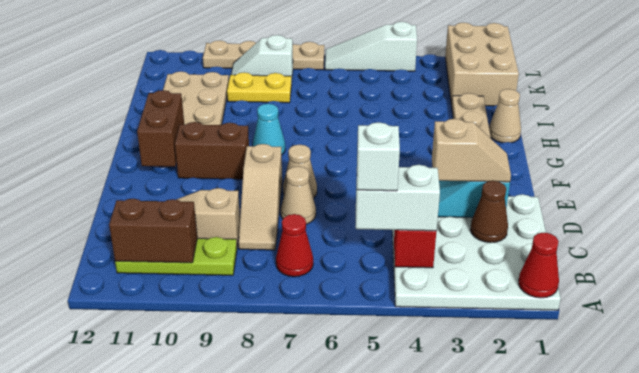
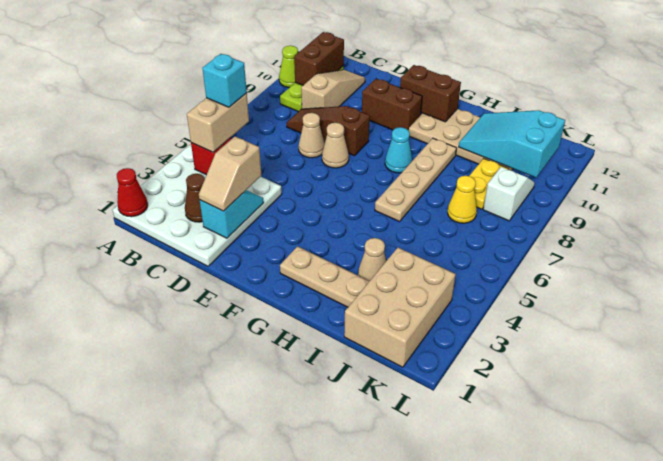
none -> lime 1x1 cone [279,46,298,88]
white 1x2 brick [356,165,440,231] -> tan 1x2 brick [187,93,249,152]
white 1x1 brick [357,122,400,191] -> cyan 1x1 brick [202,54,247,107]
red 1x1 cone [276,214,313,277] -> none
tan 1x3 slope [239,144,282,250] -> brown 1x3 slope [286,106,370,156]
brown 1x2 brick [175,122,249,179] -> brown 1x2 brick turned to [362,79,422,130]
tan 1x1 cone [489,89,521,143] -> tan 1x1 cone moved to [358,238,386,281]
none -> cyan 2x3 slope [459,110,565,178]
tan 2x3 brick [445,23,519,106] -> tan 2x3 brick turned to [344,248,456,367]
none -> yellow 1x1 cone [448,176,477,223]
white 1x3 slope [325,22,417,71] -> none
tan 1x4 plate [203,40,324,70] -> tan 1x4 plate moved to [375,138,457,222]

